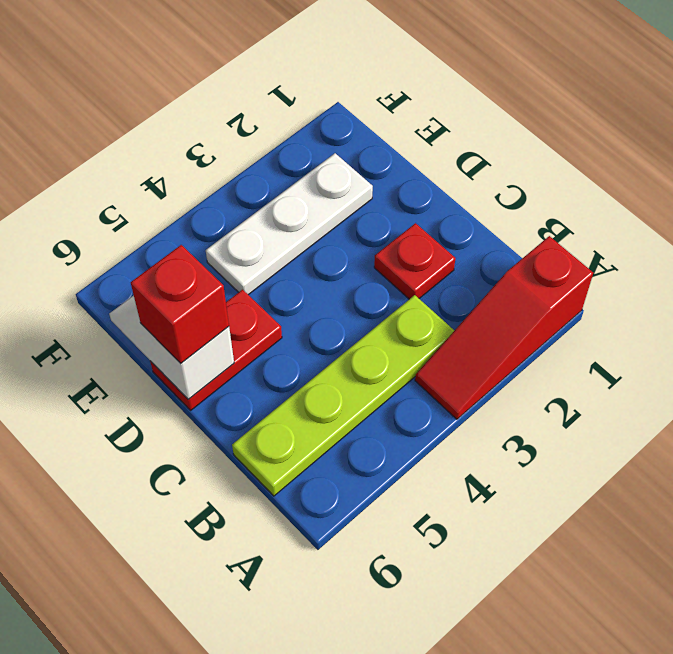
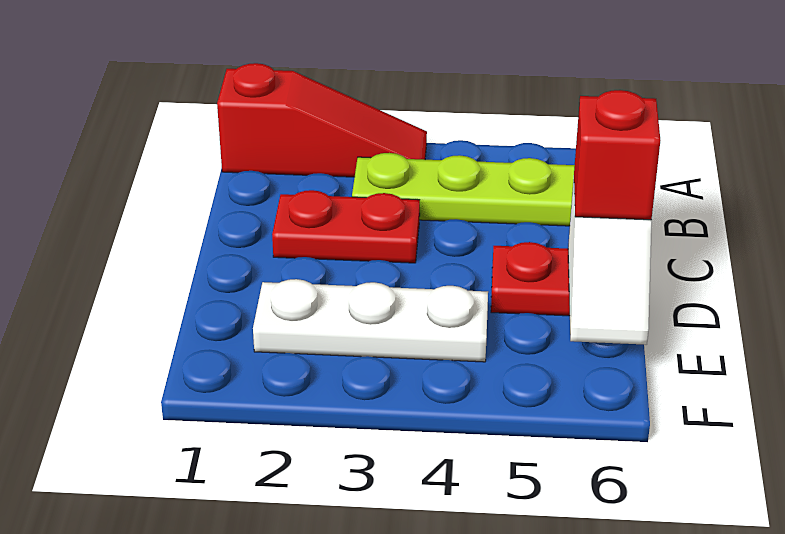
red 1x1 plate [374,223,456,299] -> red 1x2 plate [272,190,420,263]

